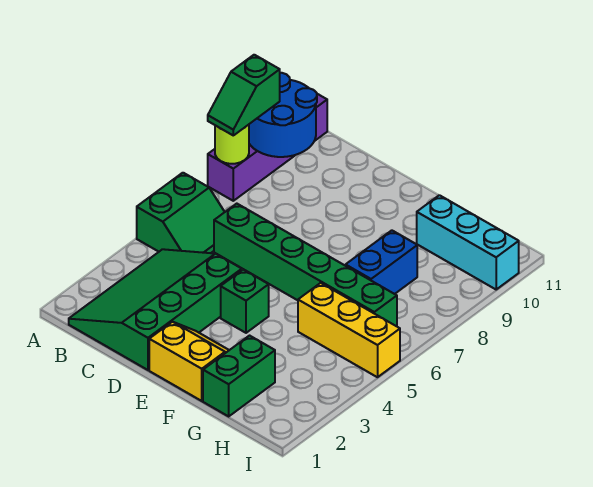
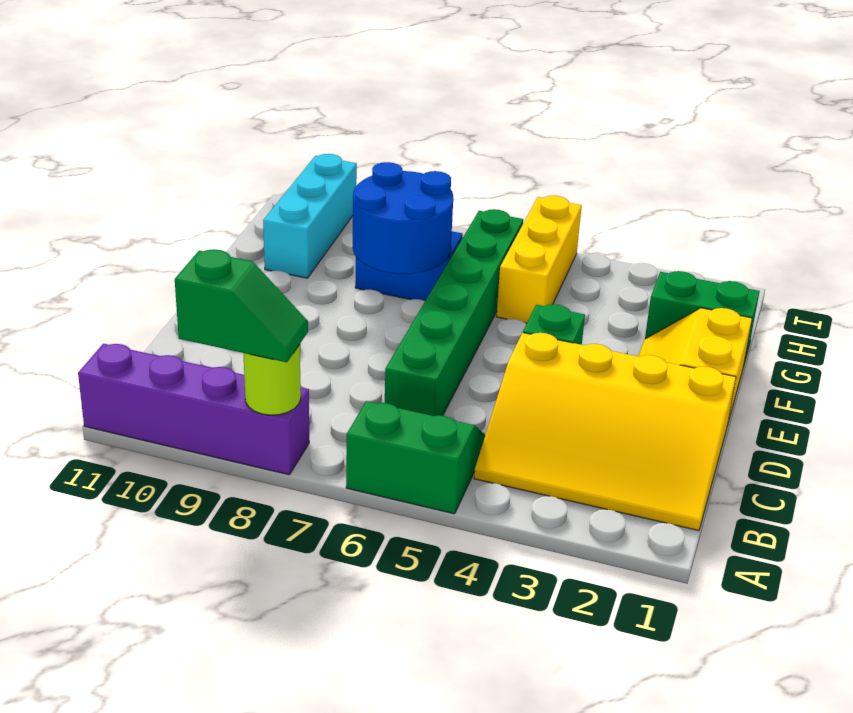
blue 2x2 round brick [249,73,317,157] -> blue 2x2 round brick moved to [353,162,453,274]
green 3x4 slope [69,249,242,370] -> yellow 3x4 slope [474,333,736,531]

